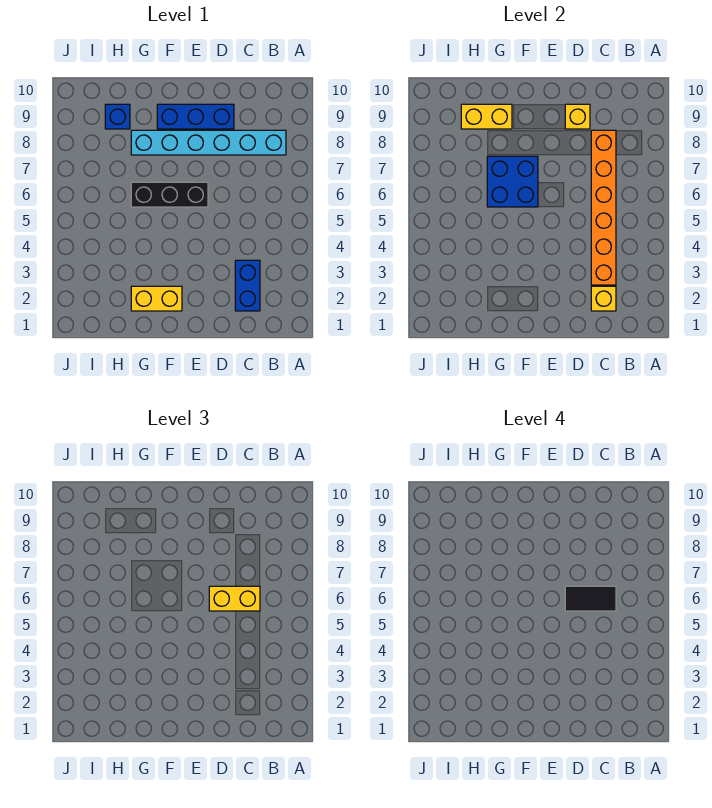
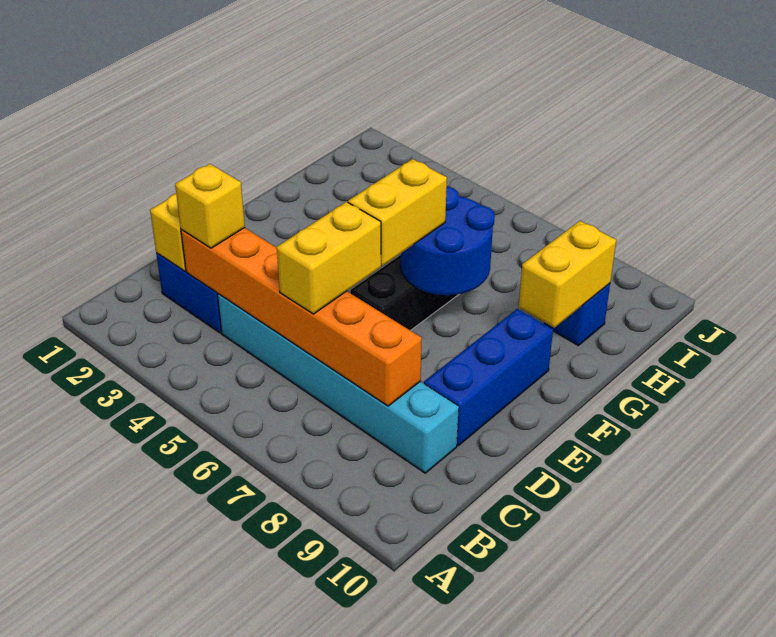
cyan 1x6 brick [131,130,286,155] -> cyan 1x6 brick turned to [218,294,459,473]
black 1x2 tile [565,586,616,611] -> none
yellow 1x1 brick [565,104,590,129] -> yellow 1x1 brick moved to [175,164,245,248]
yellow 1x2 brick [131,286,182,311] -> yellow 1x2 brick moved to [348,159,447,266]
blue 2x2 brick [487,156,538,207] -> blue 2x2 round brick [401,186,495,295]

